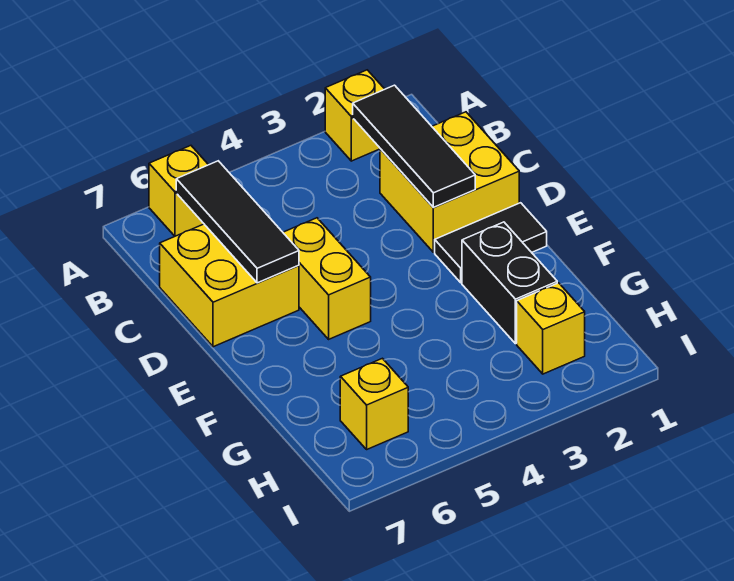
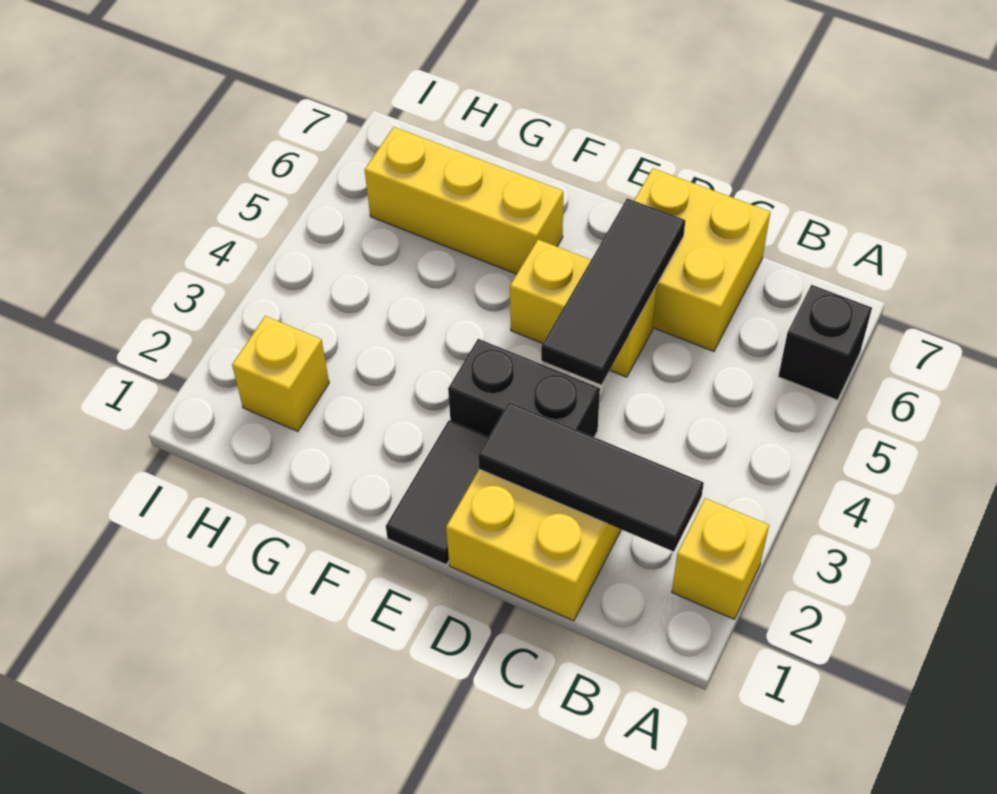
yellow 1x1 brick [149,146,208,236] -> black 1x1 brick [778,285,872,400]
black 1x3 tile [176,161,299,283] -> black 1x3 tile turned to [541,198,685,385]
black 1x2 brick [462,222,557,344] -> black 1x2 brick moved to [448,339,600,437]
yellow 1x1 brick [340,358,408,449] -> yellow 1x3 brick [365,127,563,274]

